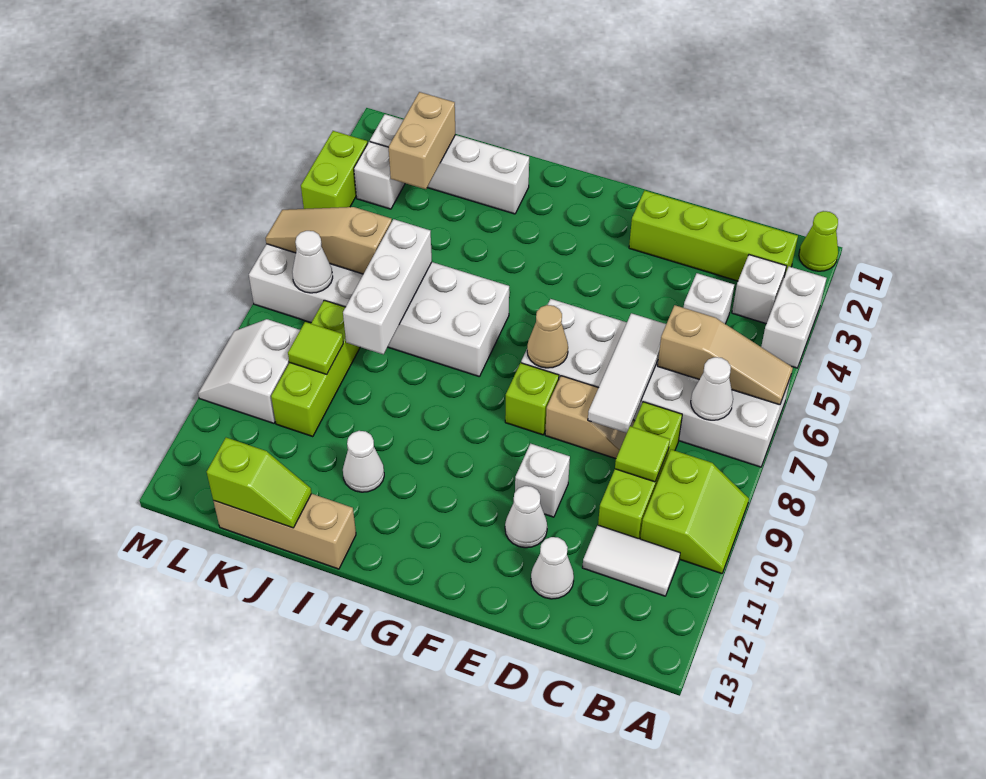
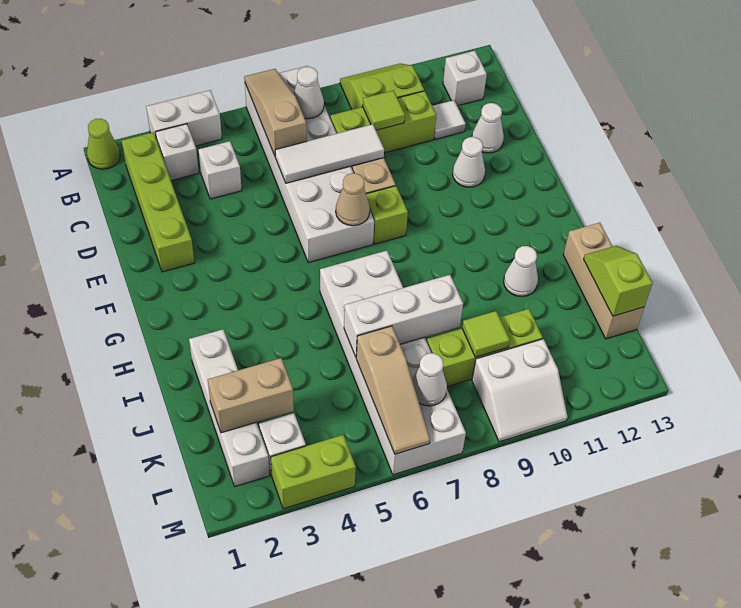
white 1x2 tile [582,525,680,596] -> white 1x1 tile [432,100,466,139]
white 1x1 brick [515,444,570,517] -> white 1x1 brick moved to [443,51,487,106]

